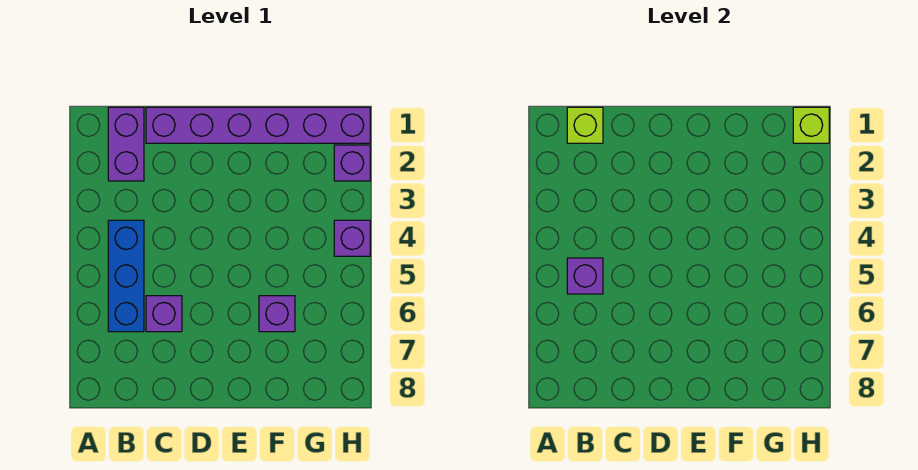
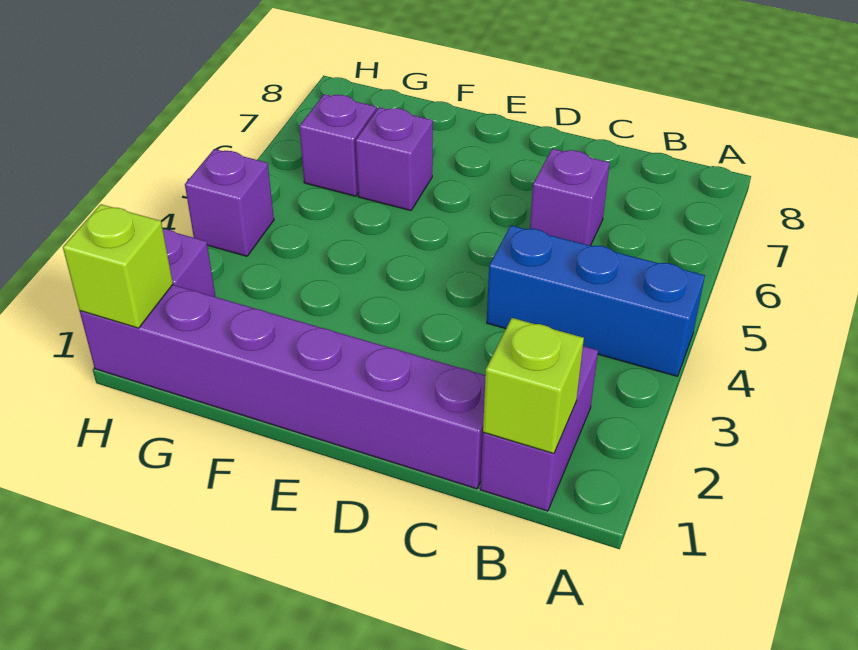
blue 1x3 brick [108,220,144,332] -> blue 1x3 brick turned to [487,225,705,376]
purple 1x1 brick [567,258,603,294] -> purple 1x1 brick moved to [299,94,376,196]

